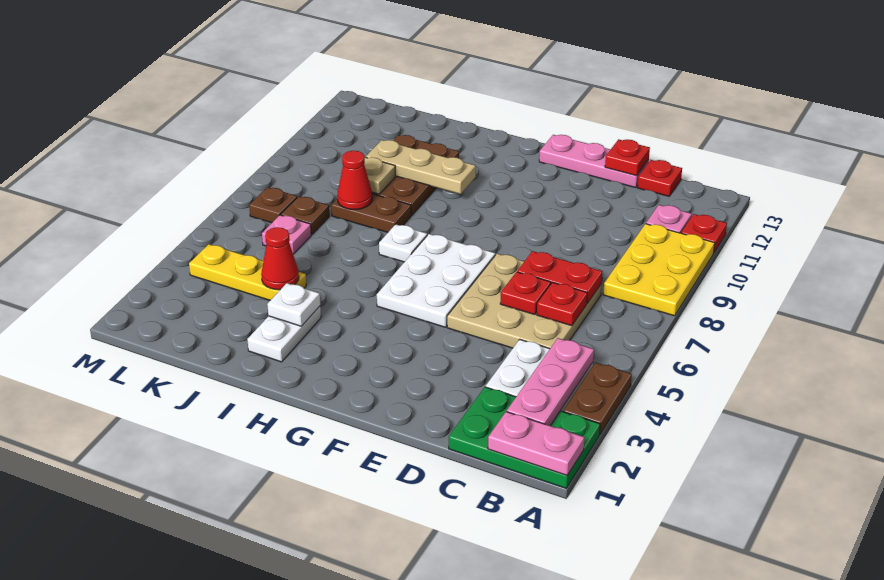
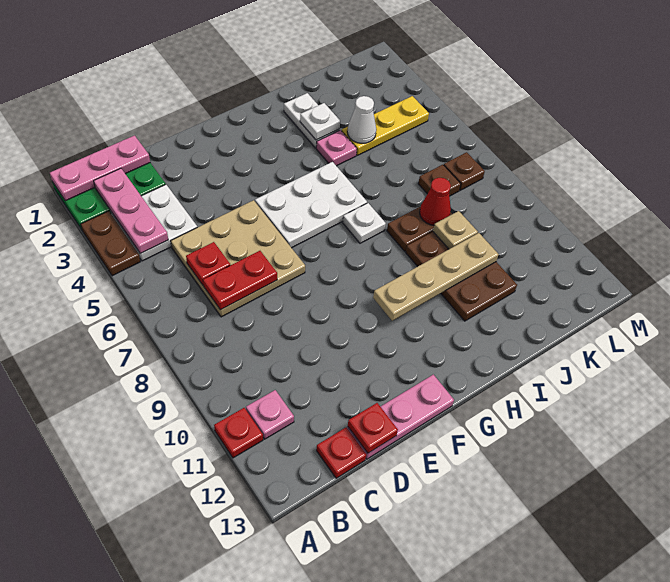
pink 1x2 plate [488,412,584,475] -> pink 1x3 plate [50,135,150,201]
yellow 2x3 plate [603,224,715,316] -> none
red 1x1 plate [500,272,551,315] -> none
white 2x3 plate [377,234,495,327] -> white 2x3 plate turned to [255,162,367,248]
tan 1x3 plate [366,140,476,194] -> tan 1x4 plate [373,233,499,321]
red 1x1 cone [261,227,299,290] -> white 1x1 cone [347,96,376,143]
pink 1x1 plate [262,215,311,254] -> pink 1x1 plate moved to [316,130,357,166]

